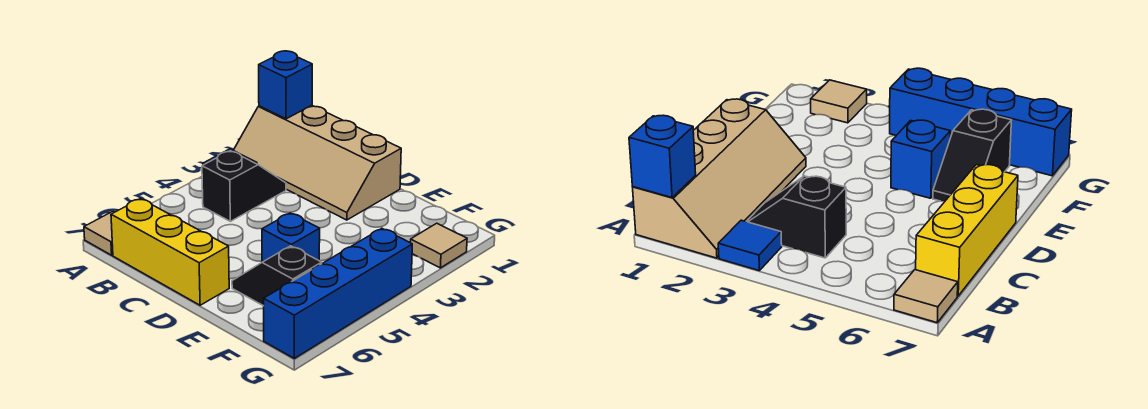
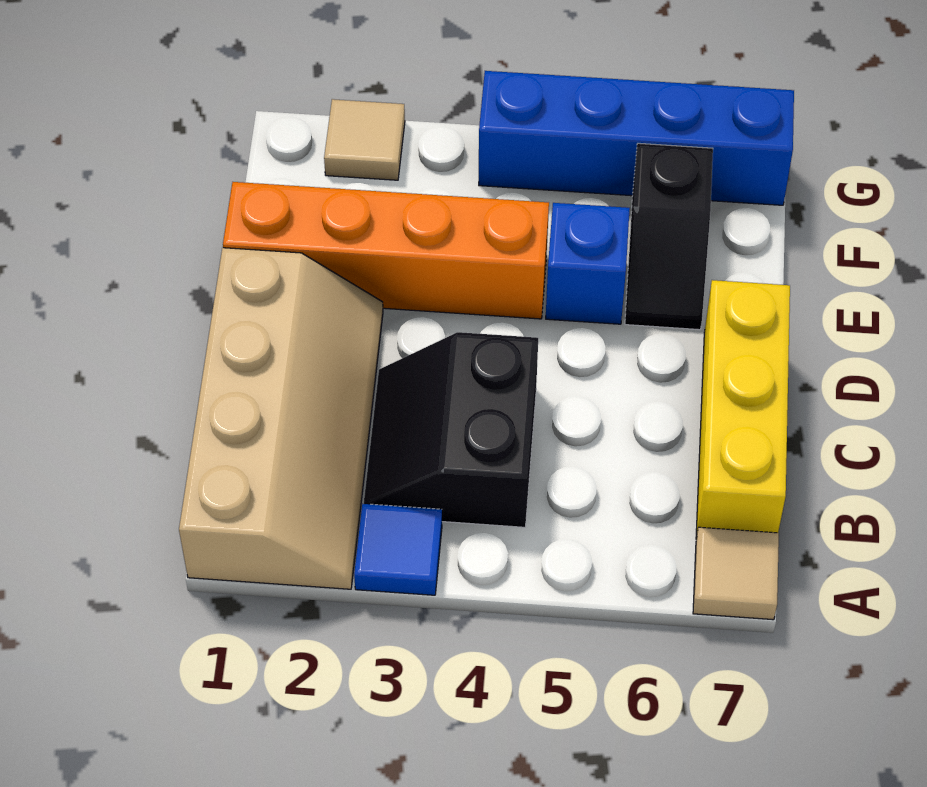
blue 1x1 brick [259,51,312,119] -> none
black 1x2 slope [202,151,286,221] -> black 2x2 slope [364,332,538,527]
none -> orange 1x4 brick [223,182,549,319]

